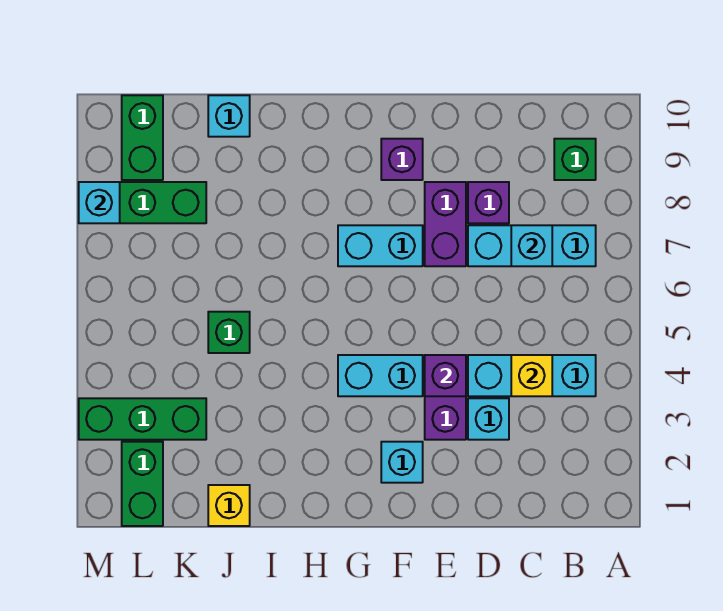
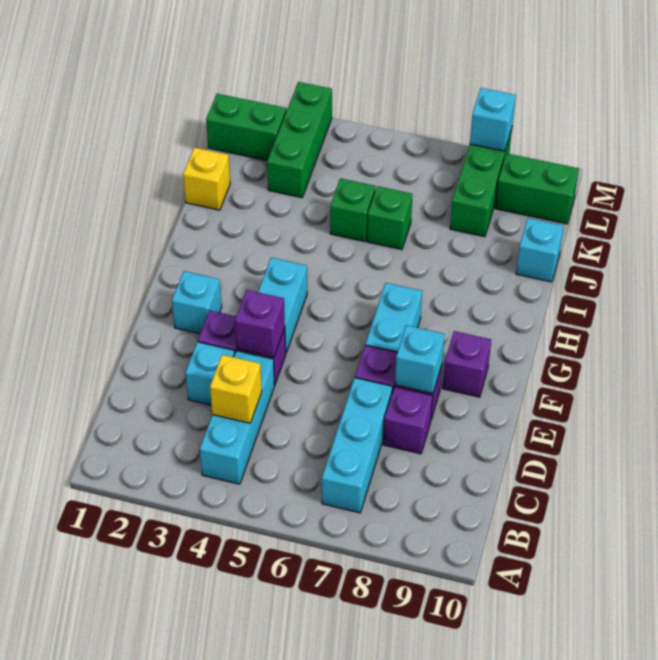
green 1x1 brick [554,139,596,180] -> green 1x1 brick moved to [367,186,412,250]
cyan 1x1 brick [511,225,552,266] -> cyan 1x1 brick moved to [395,325,445,393]

